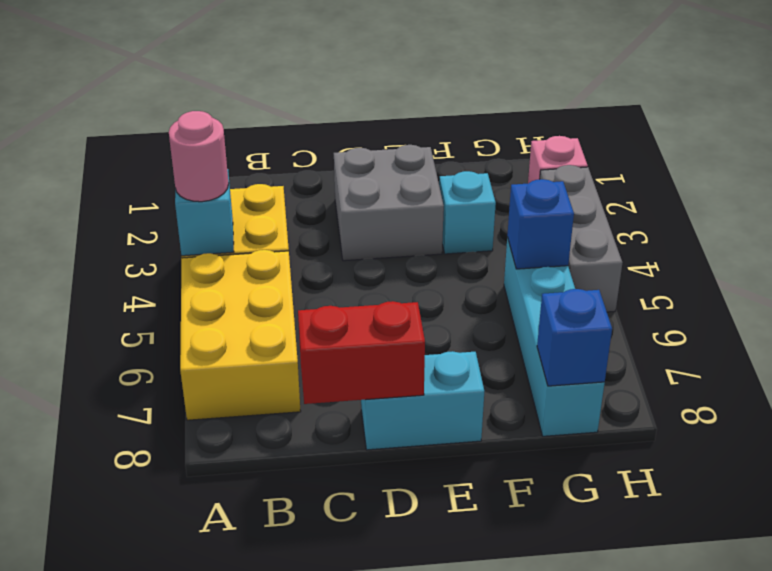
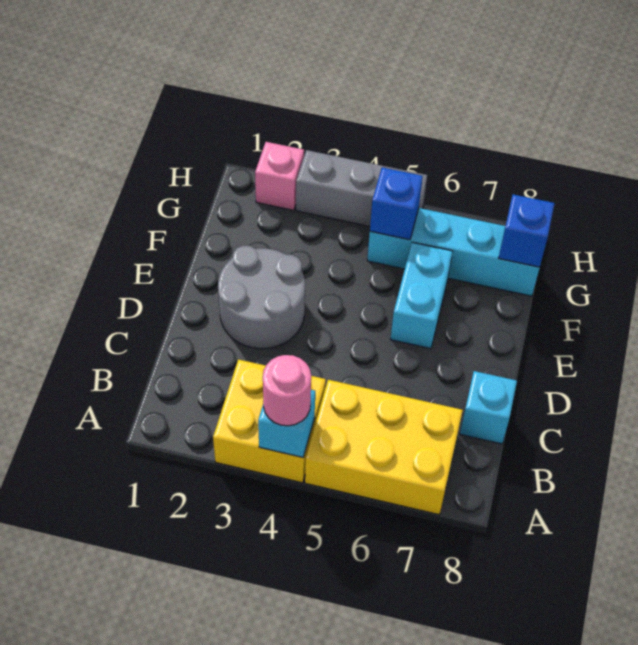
red 1x2 brick [298,301,425,404] -> none
grey 2x2 brick [334,145,444,261] -> grey 2x2 round brick [218,246,305,349]
cyan 1x2 brick [361,351,484,450] -> cyan 1x2 brick moved to [390,242,453,349]
cyan 1x1 brick [439,171,496,254] -> cyan 1x1 brick moved to [460,371,517,444]

